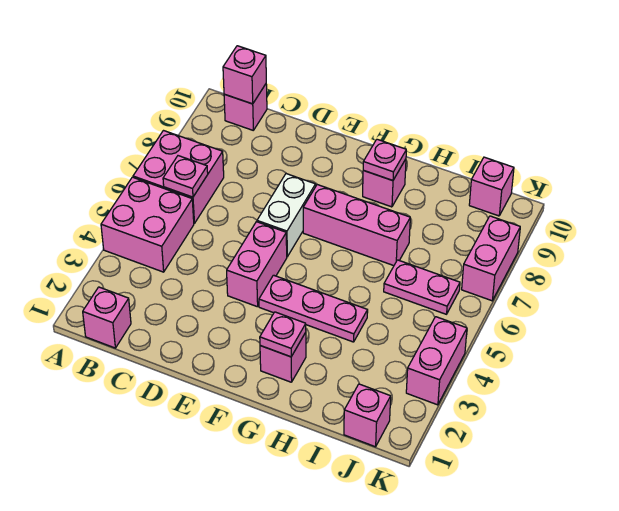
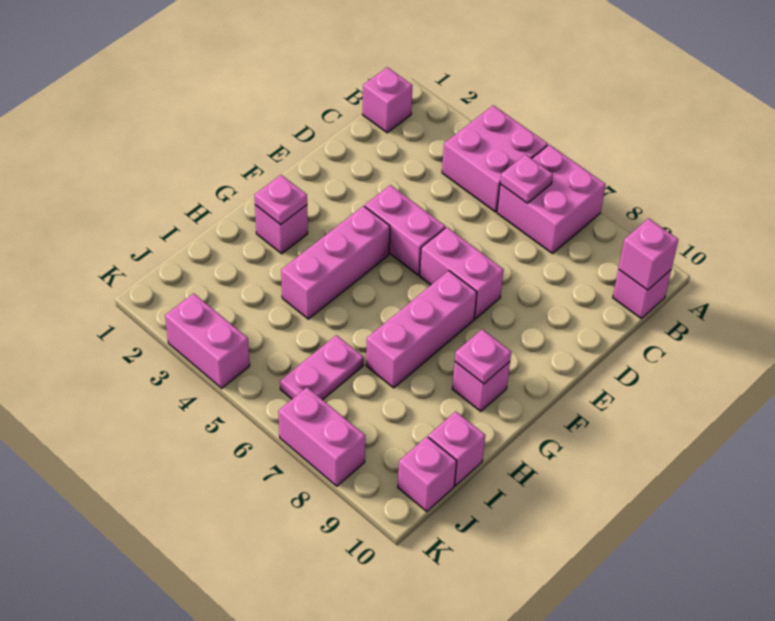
white 1x2 brick [257,174,316,257] -> pink 1x2 brick [420,227,504,319]
pink 1x3 plate [259,275,368,342] -> pink 1x3 brick [281,206,390,319]
pink 1x1 brick [344,384,391,447] -> pink 1x1 brick moved to [428,411,485,486]

